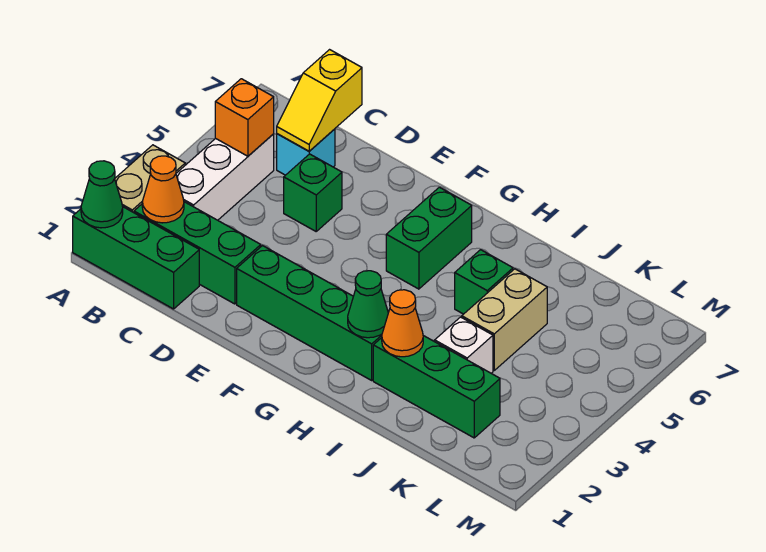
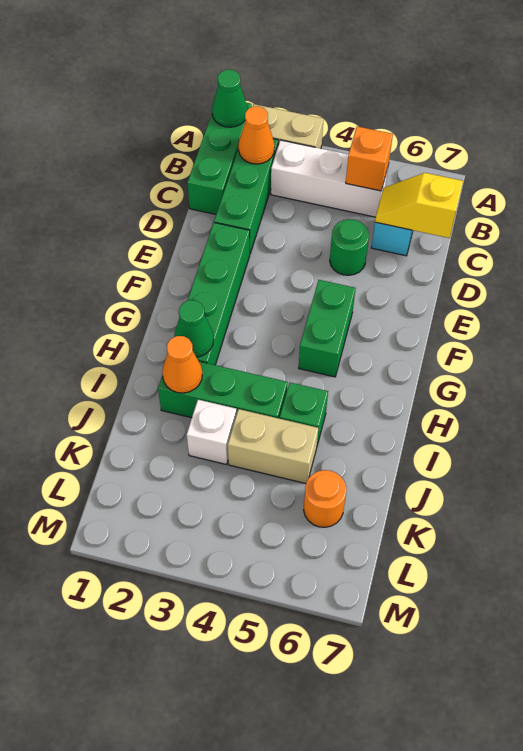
green 1x1 brick [284,154,342,231] -> green 1x1 round brick [330,219,369,275]
green 1x2 brick [386,187,472,289] -> green 1x2 brick turned to [299,280,356,377]
green 1x3 brick [373,336,500,438] -> green 1x3 brick turned to [158,362,288,419]
none -> orange 1x1 round brick [304,470,346,527]

